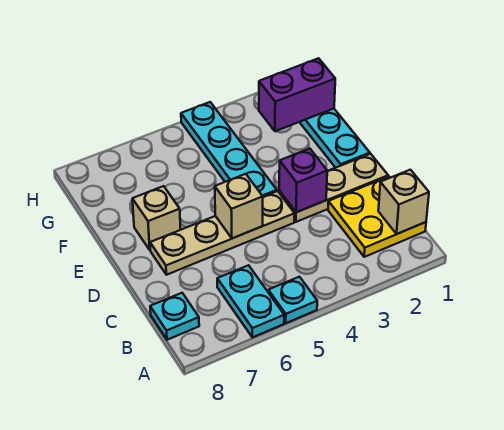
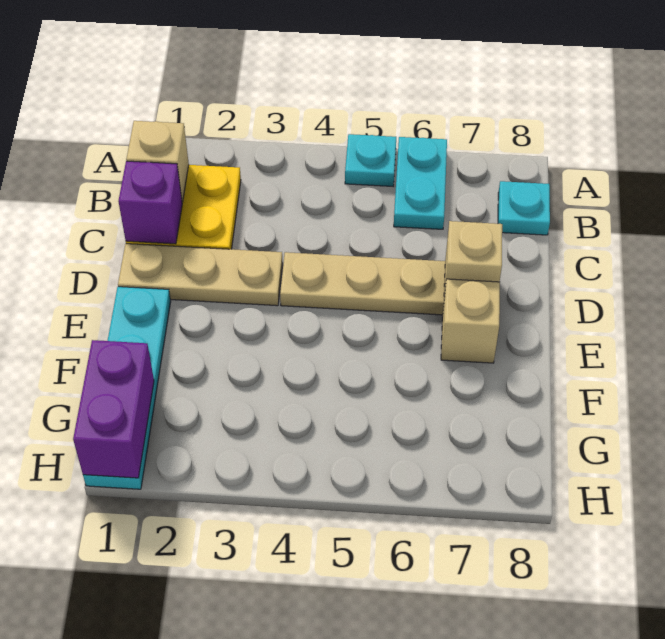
purple 1x1 brick [279,149,327,212] -> purple 1x1 brick moved to [118,161,182,244]
tan 1x1 brick [215,174,263,238] -> tan 1x1 brick moved to [444,221,502,297]
cyan 1x4 plate [181,102,277,197] -> none
purple 1x2 brick [259,58,335,131] -> purple 1x2 brick turned to [73,340,154,478]

